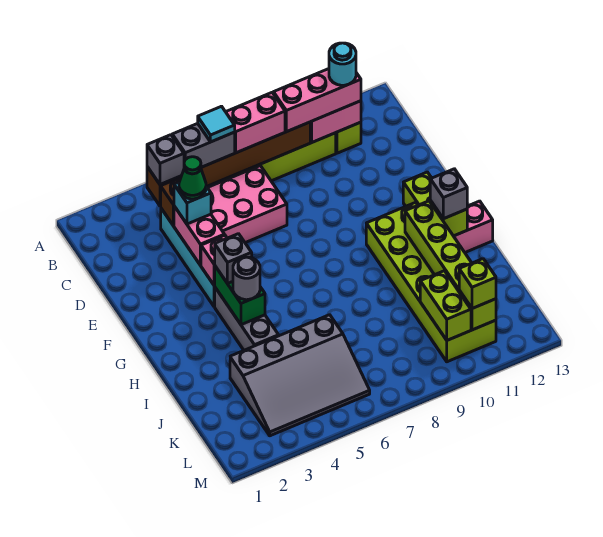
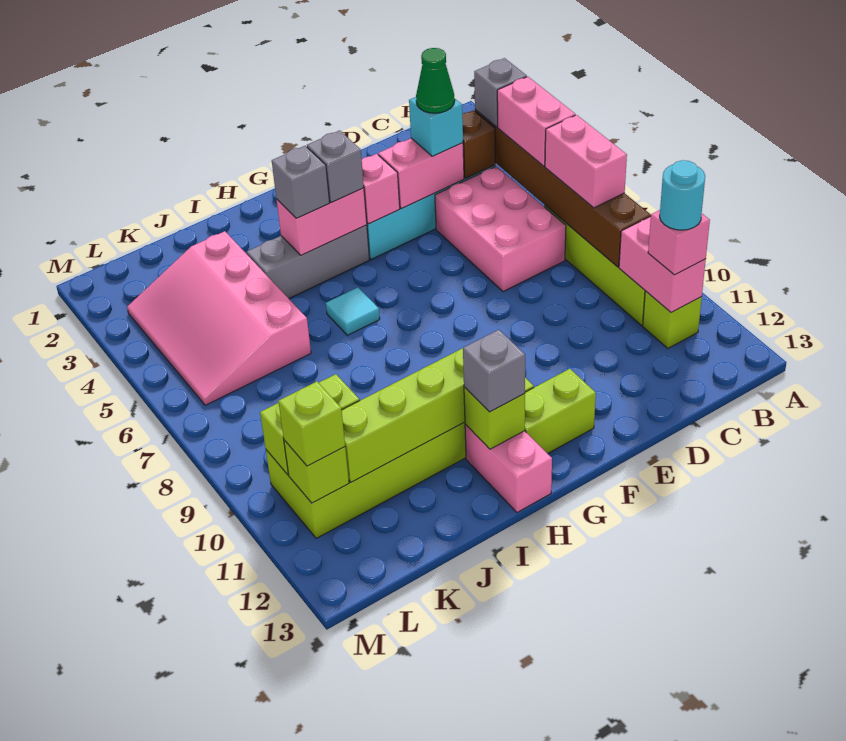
grey 1x2 brick [172,124,235,167] -> pink 1x2 brick [497,77,575,166]
cyan 1x1 tile [198,106,235,142] -> cyan 1x1 tile moved to [326,287,380,335]
pink 1x3 brick [273,69,361,132] -> pink 1x1 brick [648,210,710,275]
green 1x2 brick [215,266,265,325] -> pink 1x2 brick [276,188,367,255]
grey 1x1 round brick [233,257,260,300] -> grey 1x1 brick [272,146,330,218]
grey 3x4 slope [230,315,370,436] -> pink 3x4 slope [127,231,311,405]

